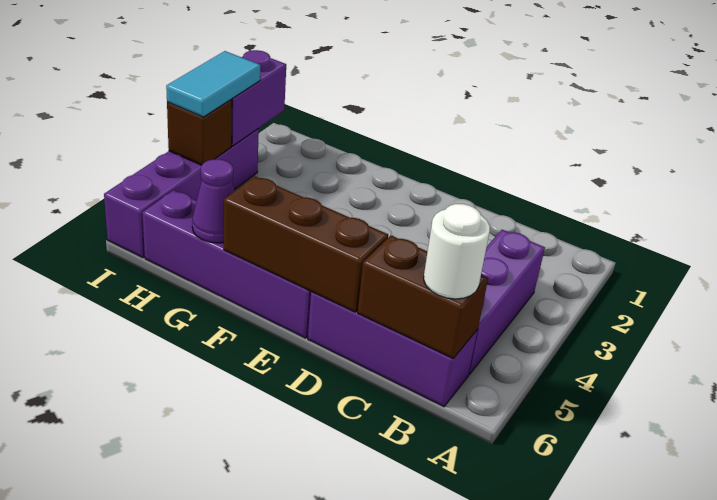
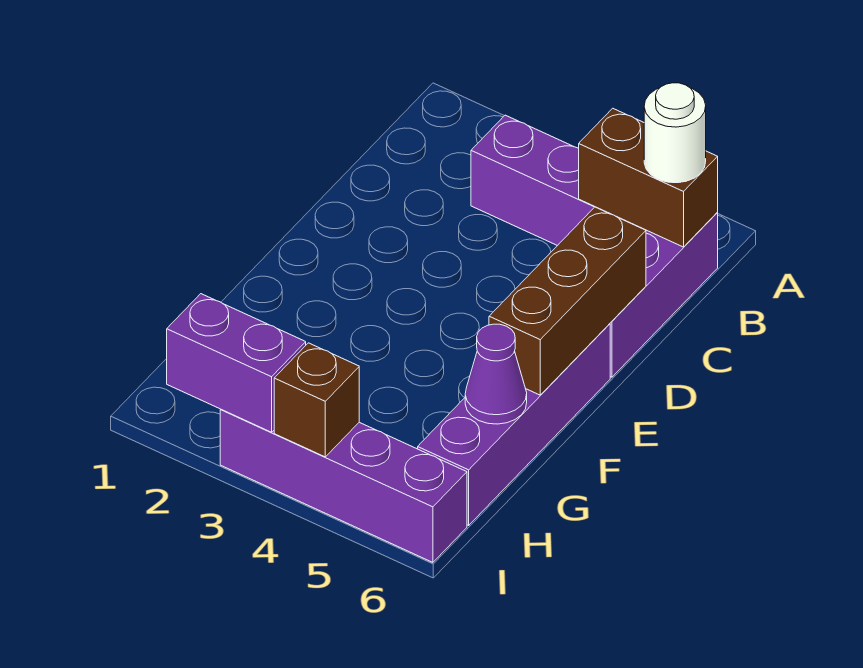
brown 1x2 brick [358,236,488,358] -> brown 1x2 brick turned to [579,108,718,247]
cyan 1x2 tile [166,51,260,117] -> none

